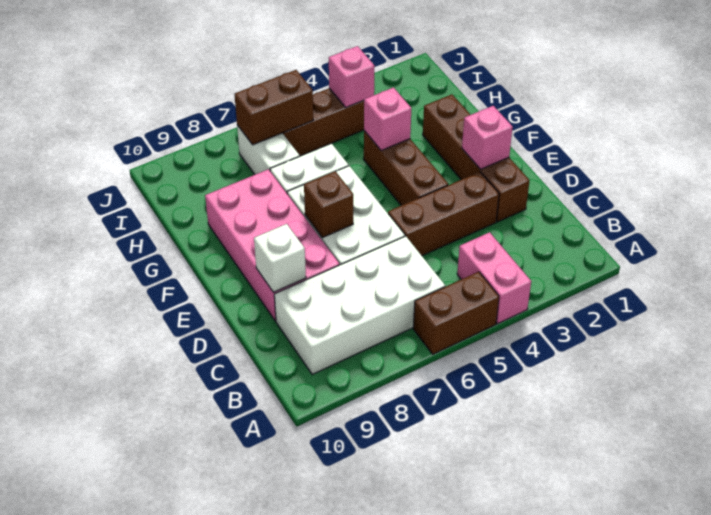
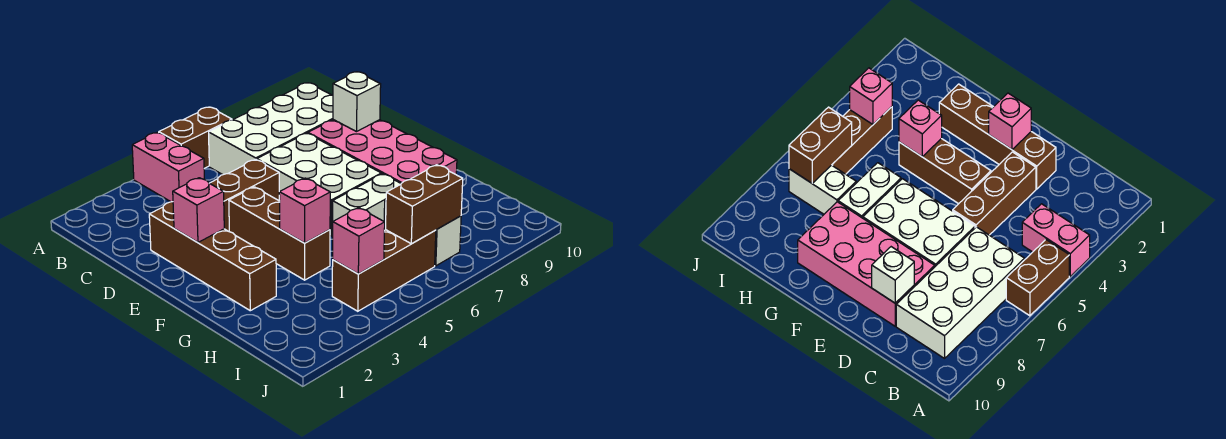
brown 1x1 brick [304,171,353,238] -> none

